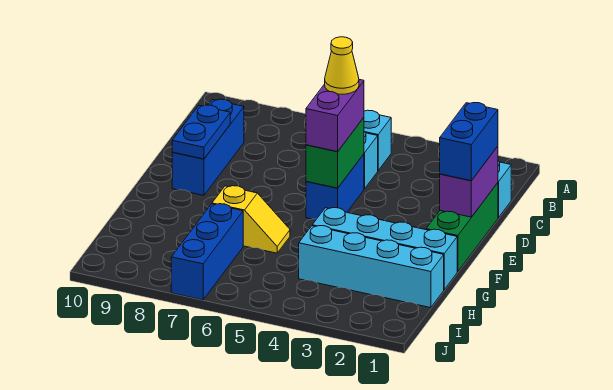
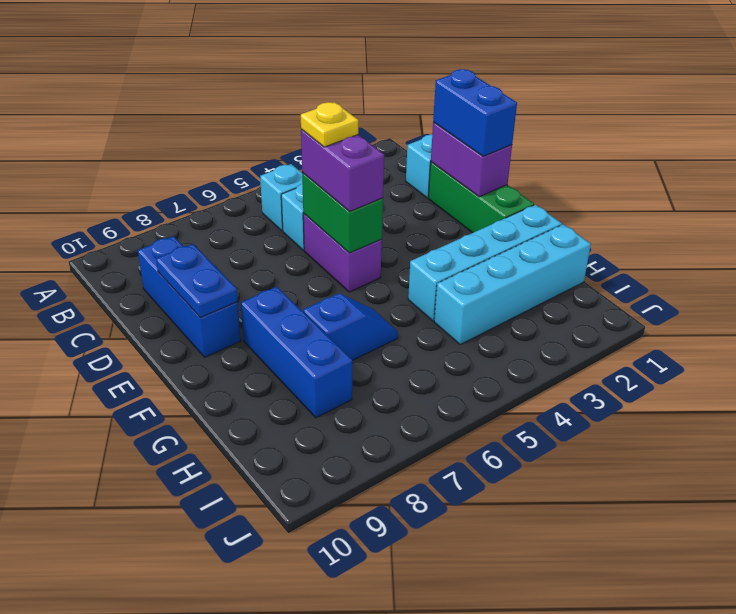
blue 1x2 brick [306,154,364,219] -> purple 1x2 brick [303,214,382,292]
yellow 1x1 cone [325,37,359,94] -> yellow 1x1 plate [301,102,359,147]
yellow 1x2 slope [212,186,290,253] -> blue 1x2 slope [303,293,398,360]
blue 1x3 brick [171,204,243,300] -> blue 1x3 brick moved to [241,287,352,418]

